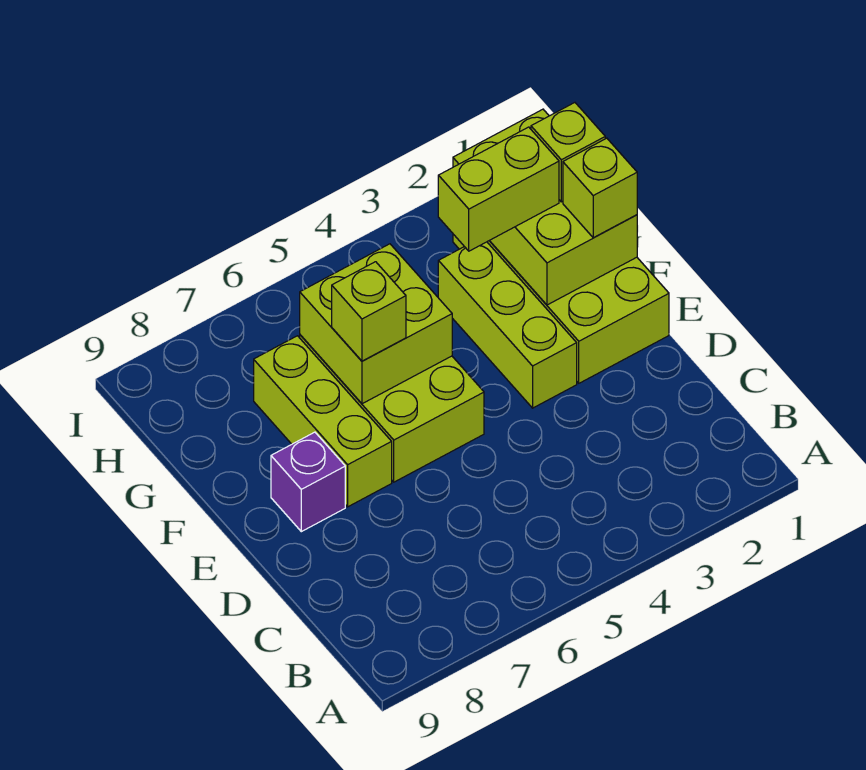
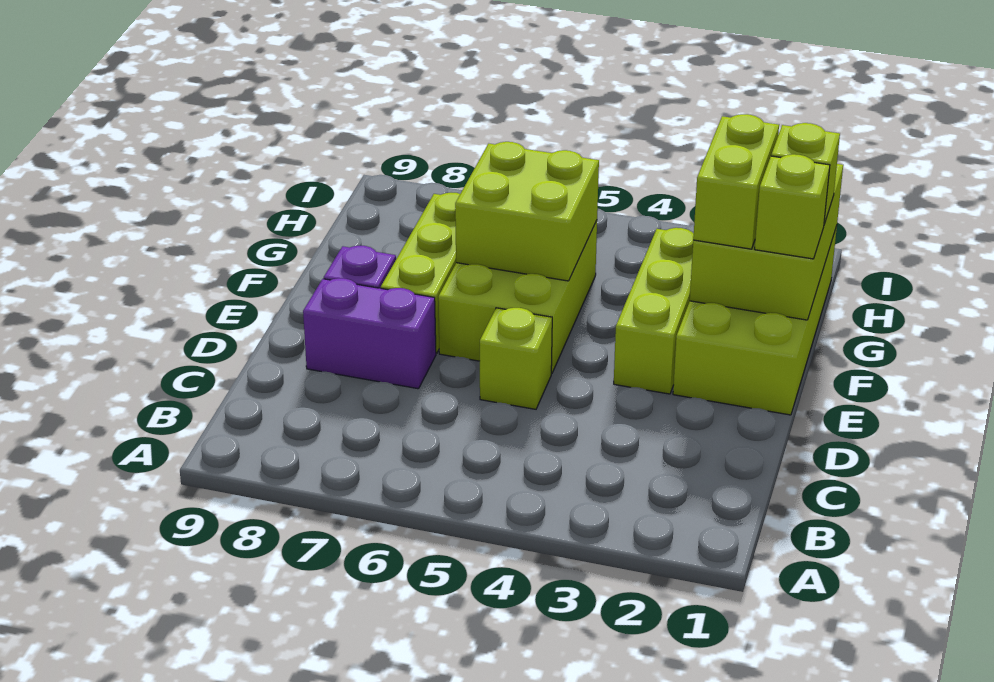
none -> purple 1x2 brick [303,278,436,389]
lime 1x1 brick [332,262,406,361] -> lime 1x1 brick moved to [480,308,552,409]
lime 1x2 brick [438,127,559,251] -> lime 1x2 brick turned to [693,114,779,249]

